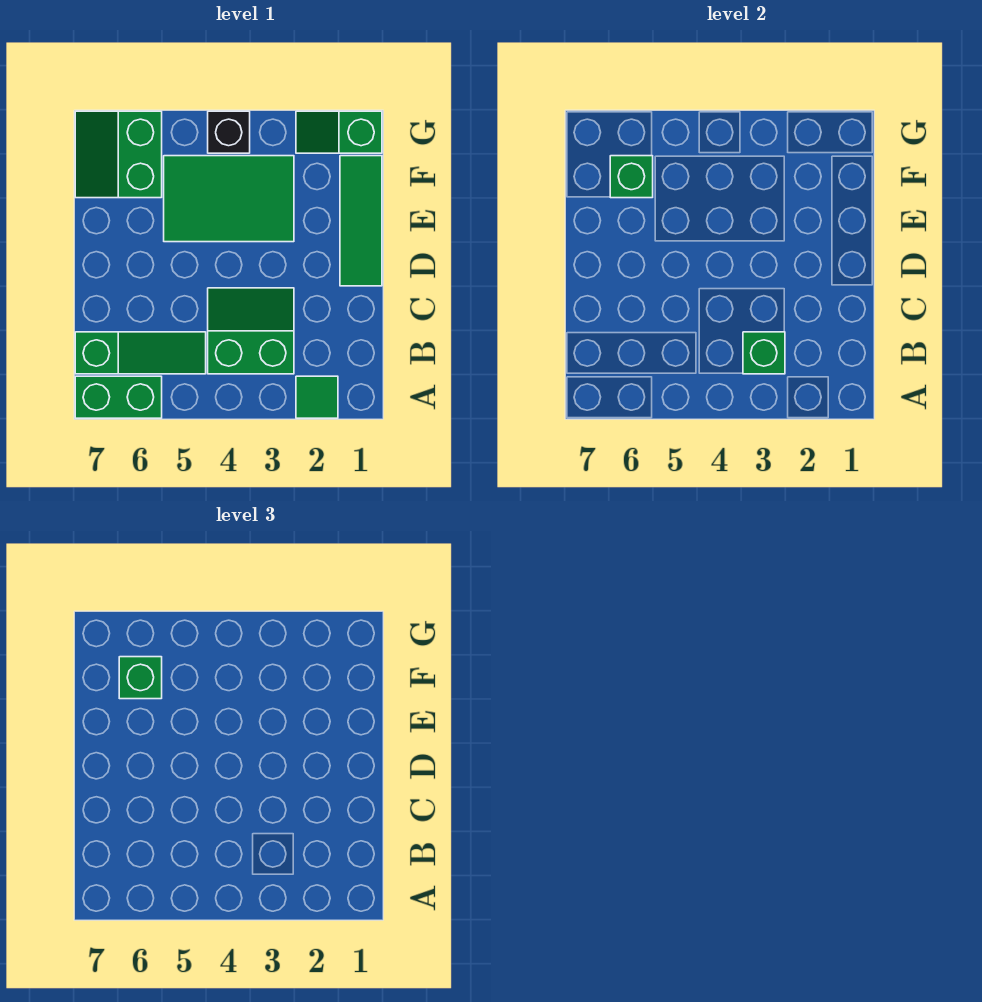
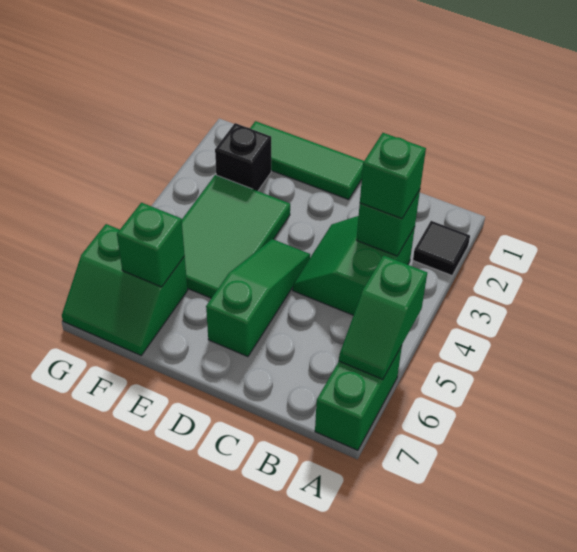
green 1x1 tile [296,376,338,418] -> black 1x1 tile [413,221,470,275]
green 1x3 slope [75,332,206,374] -> green 1x3 slope moved to [206,239,310,357]
green 1x1 brick [119,657,162,699] -> green 1x1 brick moved to [360,133,426,219]
green 1x2 slope [296,111,382,153] -> green 1x2 slope moved to [339,255,427,379]
black 1x1 brick [208,111,250,153] -> black 1x1 brick moved to [215,123,271,191]

